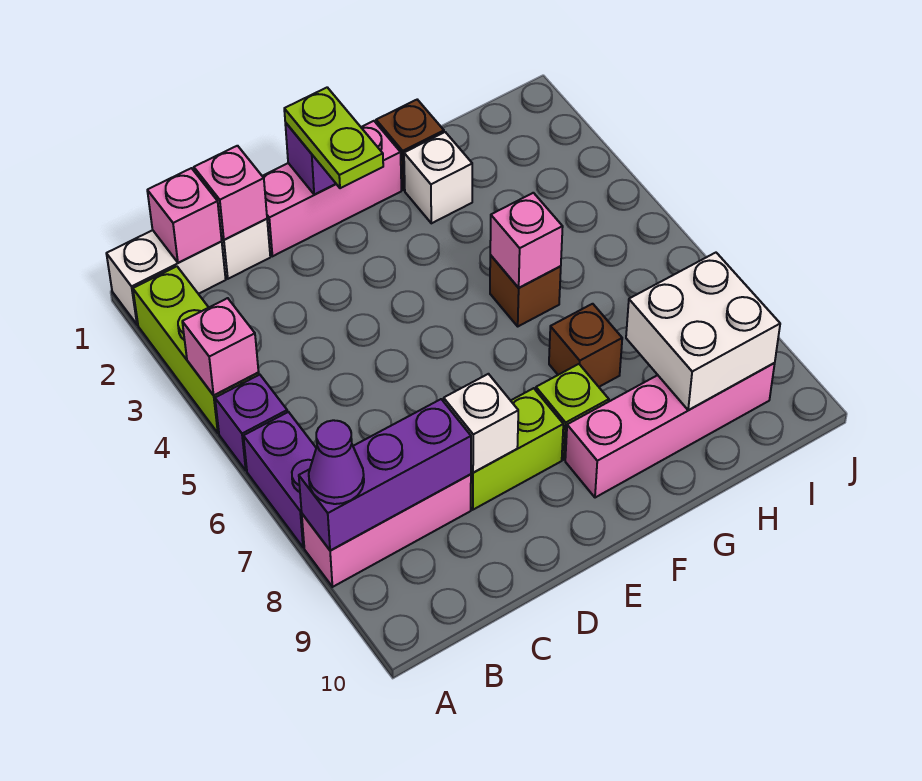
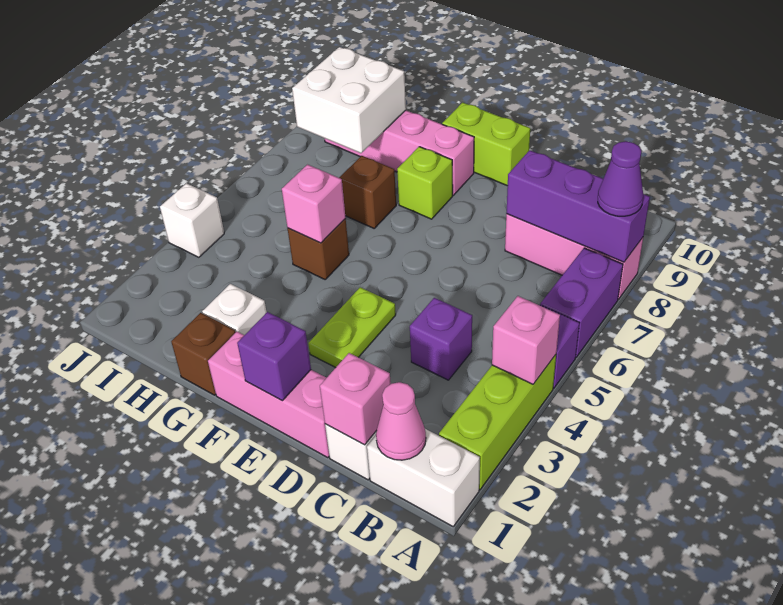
pink 1x1 brick [147,168,222,263] -> pink 1x1 cone [376,382,426,460]
none -> purple 1x1 brick [410,298,472,380]
lime 1x2 brick [471,388,563,510] -> lime 1x2 brick moved to [442,103,530,186]
white 1x1 brick [444,374,518,473] -> white 1x1 brick moved to [160,183,224,257]
lime 1x2 plate [284,87,383,188] -> lime 1x2 plate moved to [308,287,396,368]

